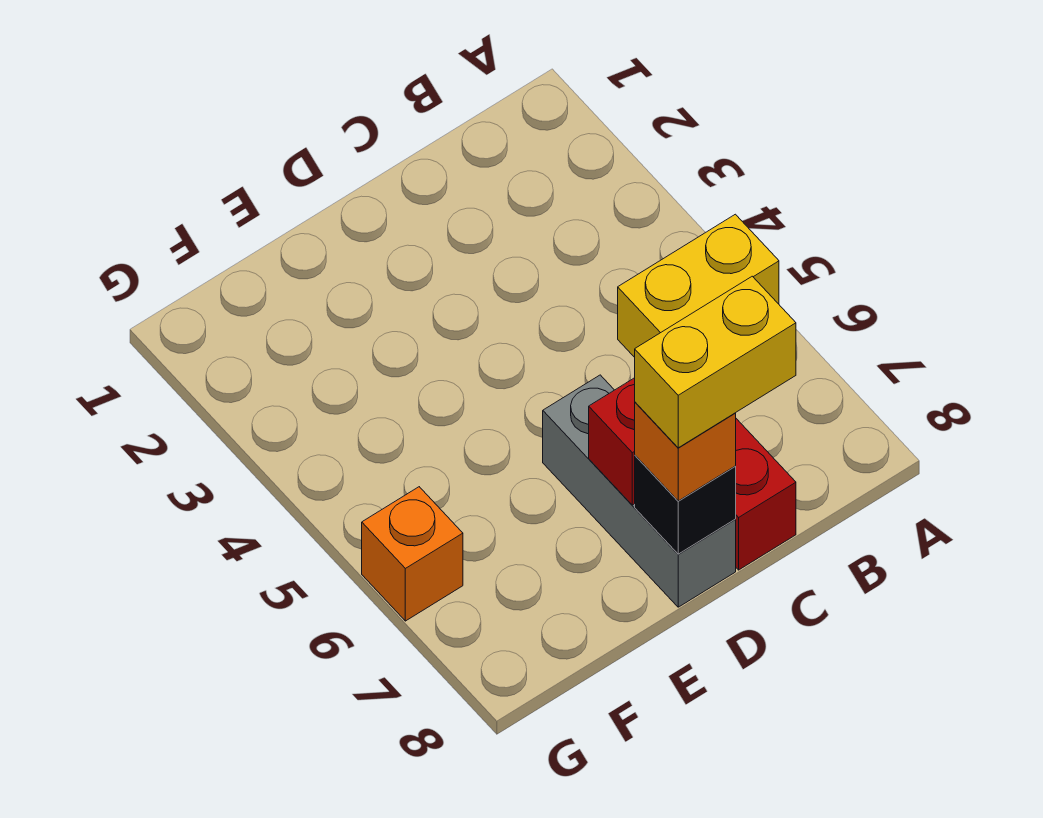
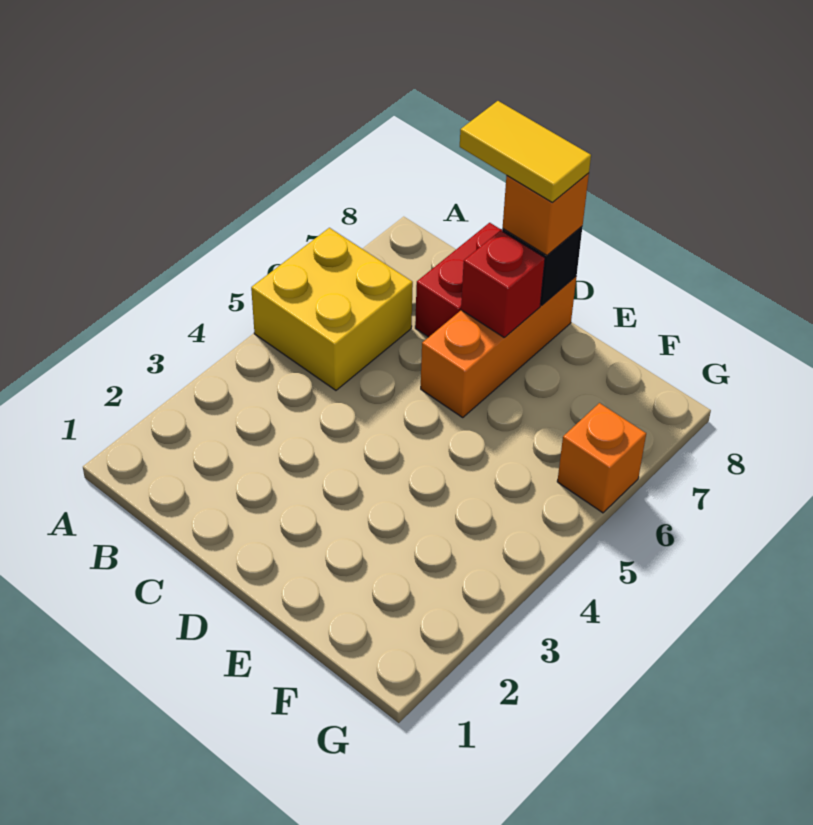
yellow 1x2 brick [618,214,779,357] -> yellow 2x2 brick [251,228,413,390]
yellow 1x2 brick [635,276,796,448] -> yellow 1x2 tile [460,101,591,203]
grey 1x3 brick [543,375,736,607] -> orange 1x3 brick [421,277,576,418]

